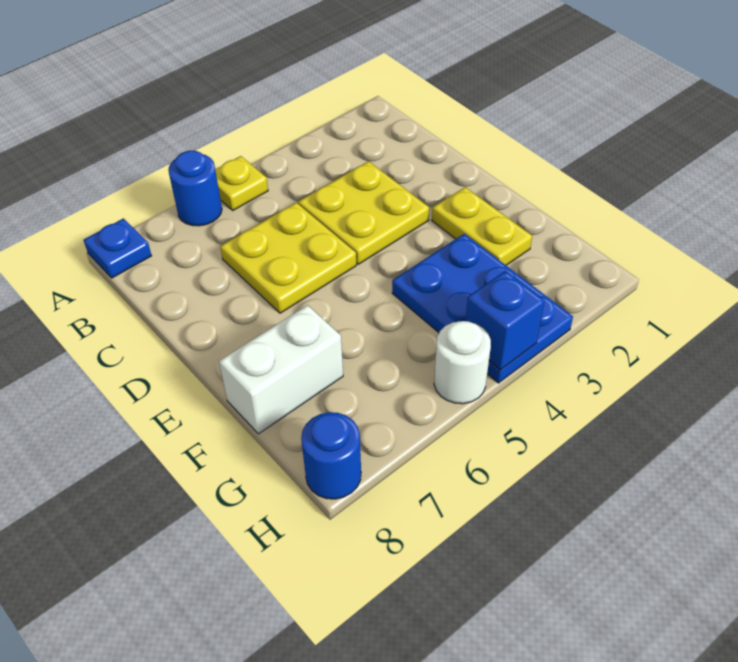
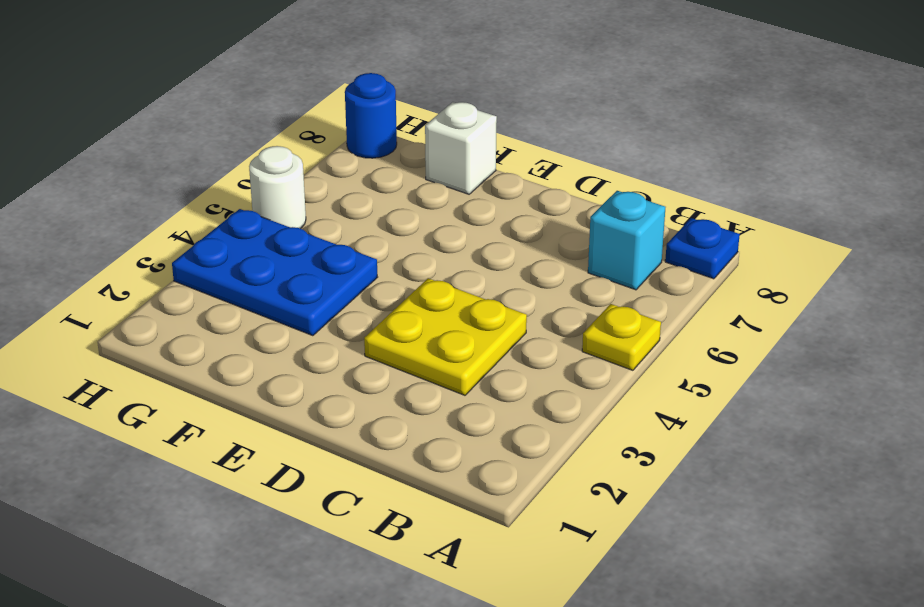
blue 1x1 round brick [168,151,222,226] -> none
none -> cyan 1x1 brick [588,191,666,290]
yellow 2x2 plate [220,203,356,313] -> none
yellow 1x2 plate [432,187,532,265] -> none
white 1x2 brick [219,305,343,434] -> white 1x1 brick [425,102,497,194]
blue 1x1 brick [465,271,545,370] -> none

